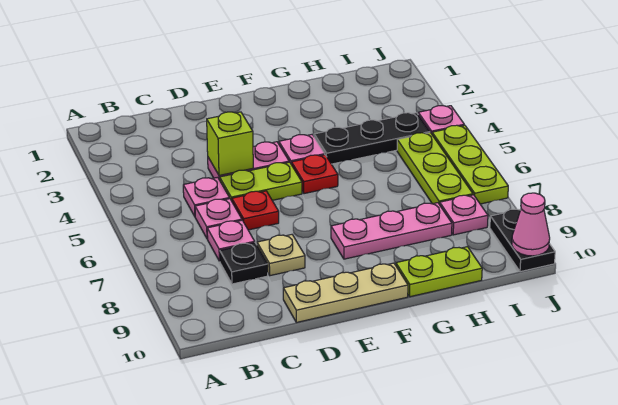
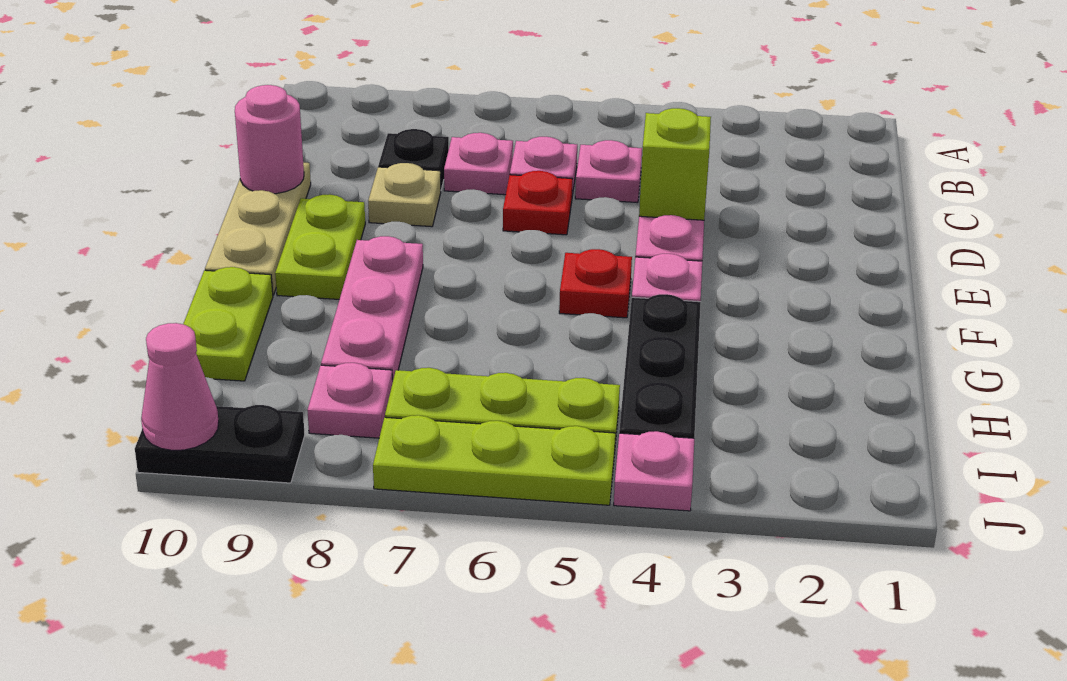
lime 1x2 plate [220,162,302,201] -> lime 1x2 plate moved to [275,194,365,299]
none -> pink 1x1 round brick [235,85,304,194]

